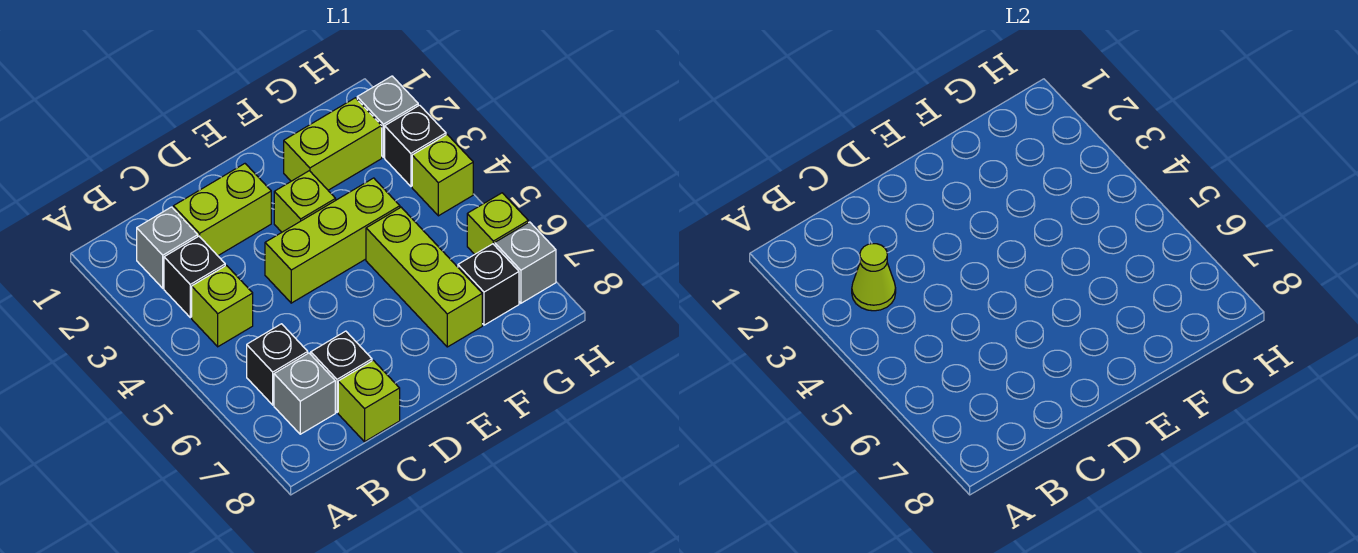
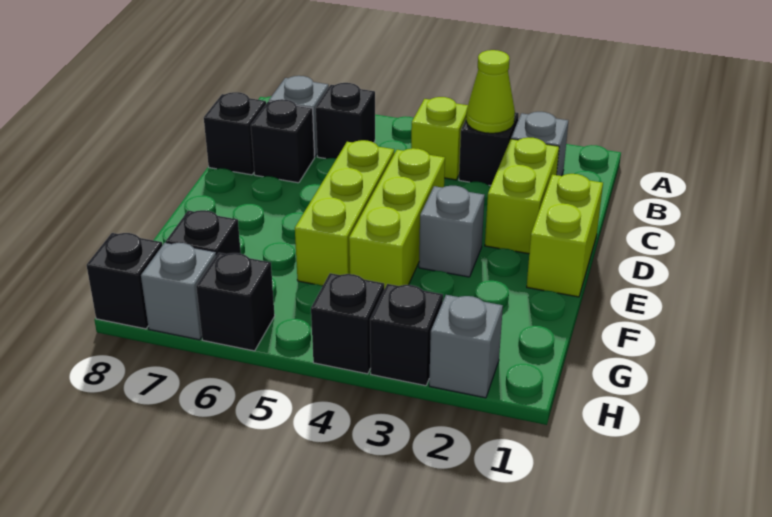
lime 1x1 brick [338,360,400,442] -> black 1x1 brick [204,92,266,175]
lime 1x1 brick [274,171,336,232] -> grey 1x1 brick [419,186,485,277]
lime 1x2 brick [284,98,382,190] -> lime 1x2 brick moved to [527,174,603,297]
lime 1x3 brick [366,207,482,347] -> lime 1x3 brick turned to [295,140,394,286]
lime 1x1 brick [412,135,473,216] -> black 1x1 brick [311,273,384,374]
lime 1x1 brick [467,193,528,254] -> black 1x1 brick [196,253,275,351]
none -> black 1x1 brick [87,233,162,329]

